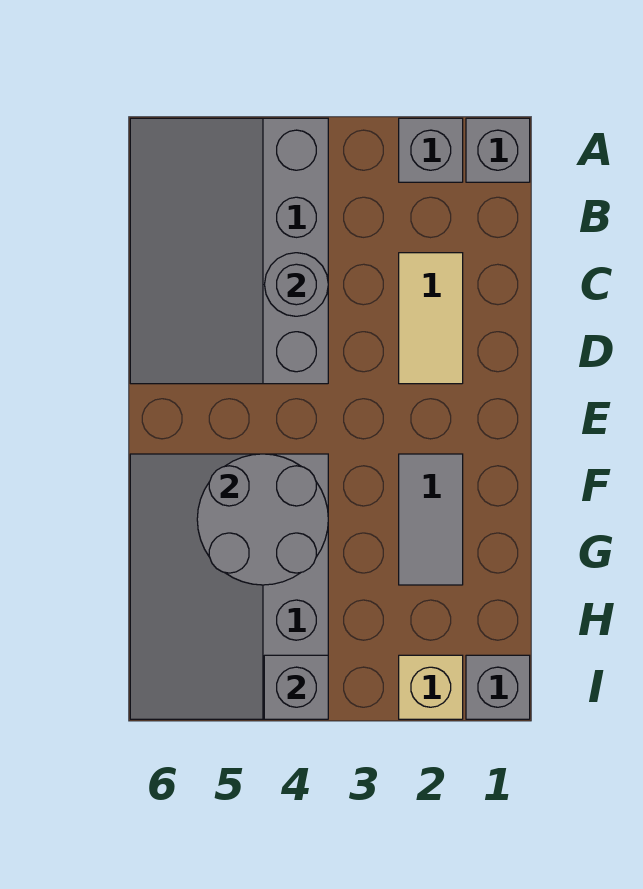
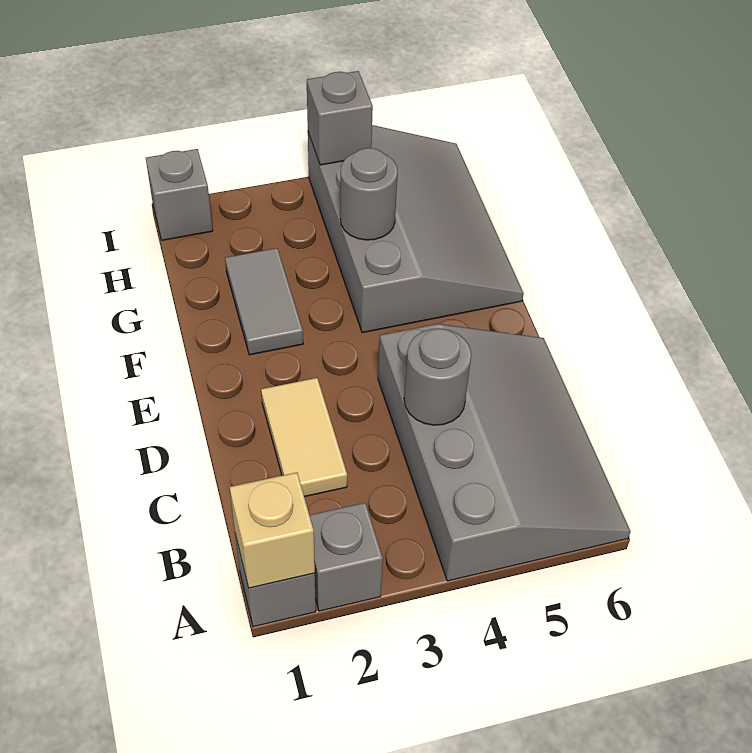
grey 2x2 round brick [197,454,328,585] -> grey 1x1 round brick [340,148,398,240]
tan 1x1 brick [399,655,463,719] -> tan 1x1 brick moved to [230,472,315,588]

